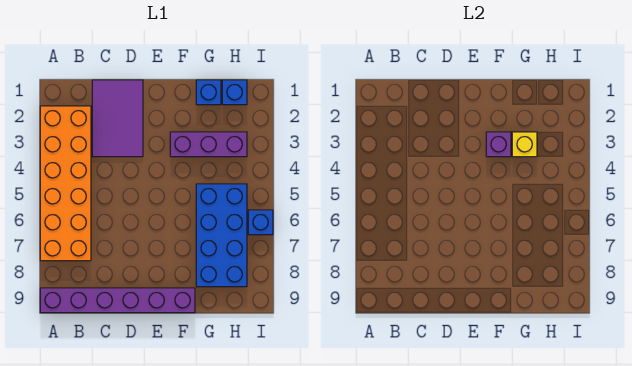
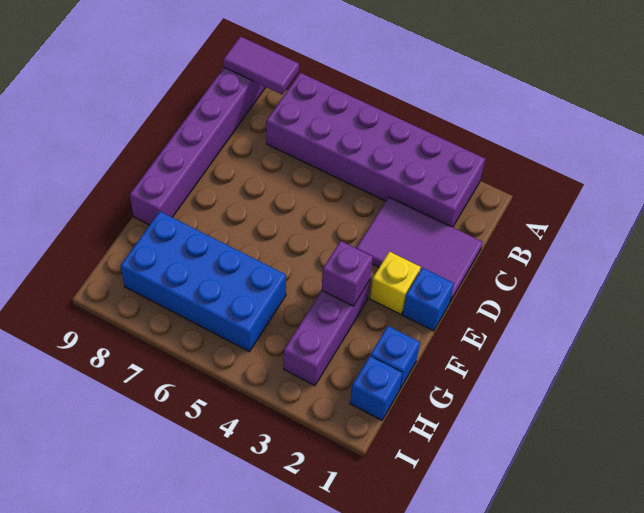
orange 2x6 brick [40,106,91,261] -> purple 2x6 brick [266,73,485,227]
none -> purple 1x2 tile [223,37,299,94]
yellow 1x1 brick [512,132,537,157] -> yellow 1x1 brick moved to [370,251,421,314]
blue 1x1 brick [248,210,273,235] -> blue 1x1 brick moved to [403,268,454,331]

